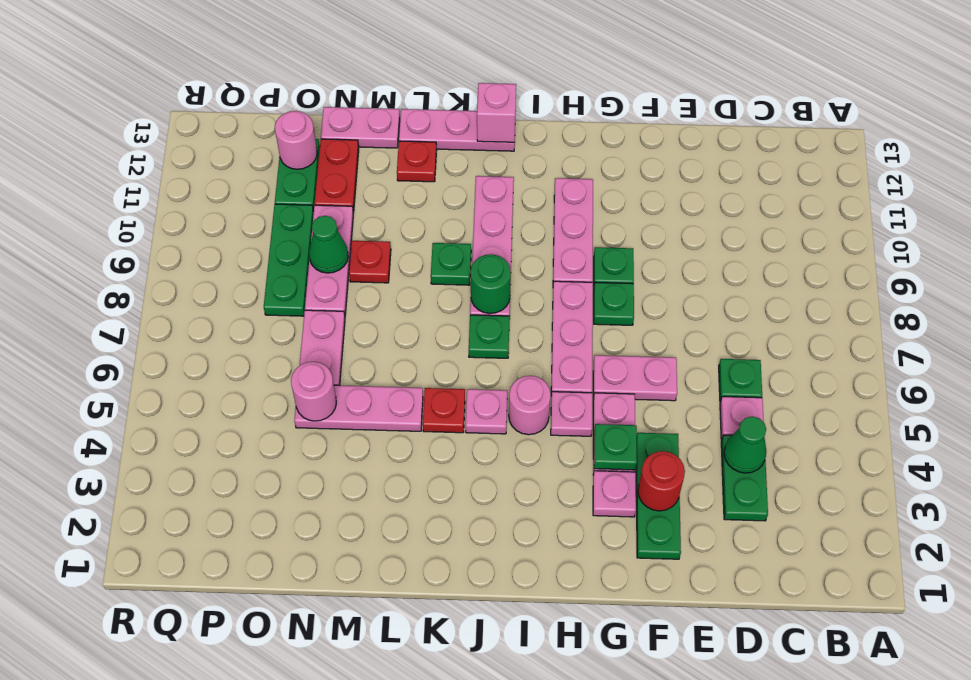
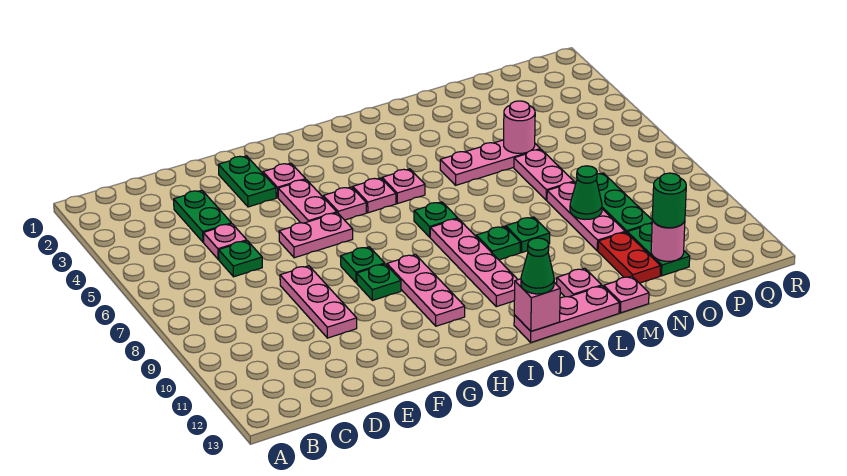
green 1x1 cone [724,416,767,473] -> green 1x1 cone moved to [521,238,554,294]
green 1x3 plate [636,433,681,559] -> green 1x2 plate [218,156,276,207]
red 1x1 round brick [638,451,685,511] -> none
green 1x1 plate [594,424,637,470] -> green 1x1 plate moved to [506,217,550,252]
pink 1x3 plate [551,281,593,396] -> pink 1x3 plate moved to [280,266,357,338]
pink 1x1 round brick [509,376,551,435] -> pink 1x1 plate [353,178,396,213]
green 1x1 round brick [471,254,511,314] -> green 1x1 round brick moved to [652,173,686,228]
red 1x1 plate [423,388,465,433] -> none
red 1x1 plate [397,141,437,182] -> pink 1x1 plate [557,268,602,297]
red 1x1 plate [349,241,391,283] -> none
pink 1x2 plate [321,107,400,148] -> pink 1x1 plate [604,276,649,313]

